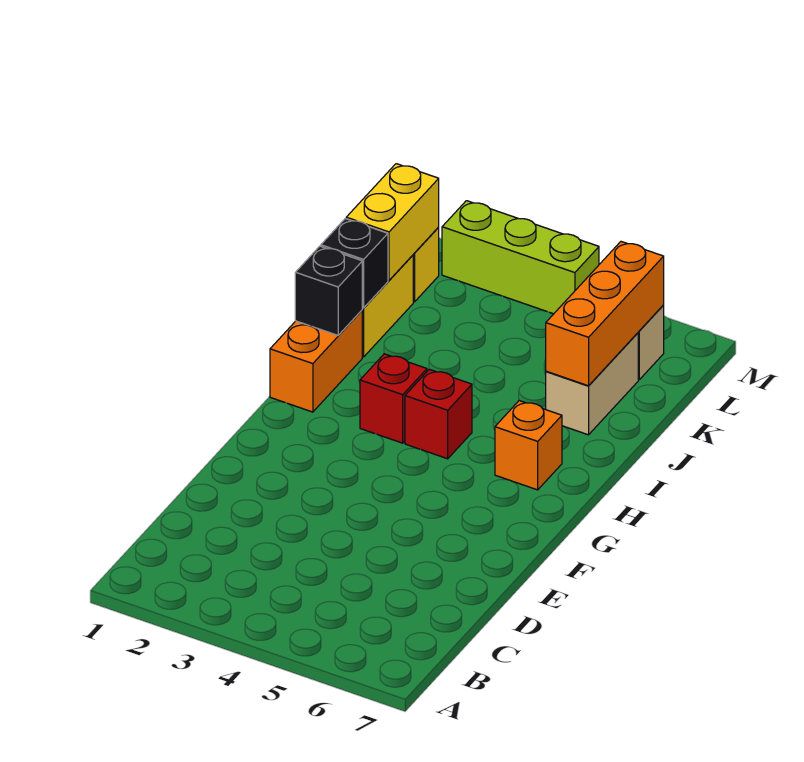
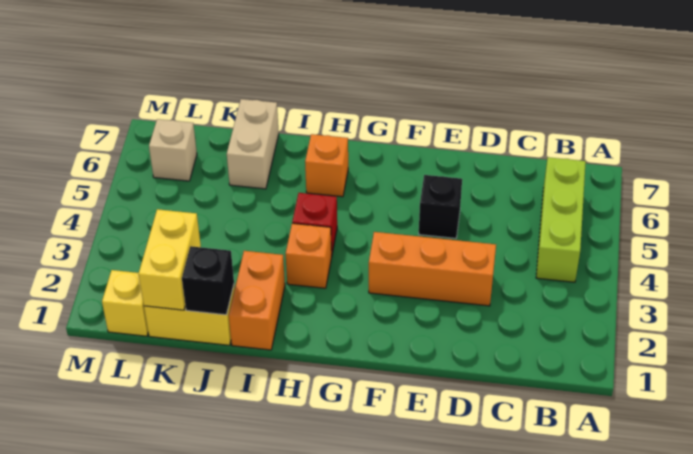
orange 1x2 brick [270,310,362,412] -> orange 1x2 brick turned to [229,251,285,350]
red 1x1 brick [360,354,427,443] -> orange 1x1 brick [286,223,332,288]
black 1x1 brick [295,246,362,335] -> black 1x1 brick moved to [419,175,462,238]
tan 1x2 brick [546,333,638,435] -> tan 1x2 brick turned to [227,99,279,189]
orange 1x3 brick [546,242,664,386] -> orange 1x3 brick moved to [369,232,496,306]
yellow 1x2 brick [346,164,439,280] -> yellow 1x2 brick turned to [139,209,201,310]
lime 1x3 brick [442,201,599,314] -> lime 1x3 brick moved to [536,157,586,282]

